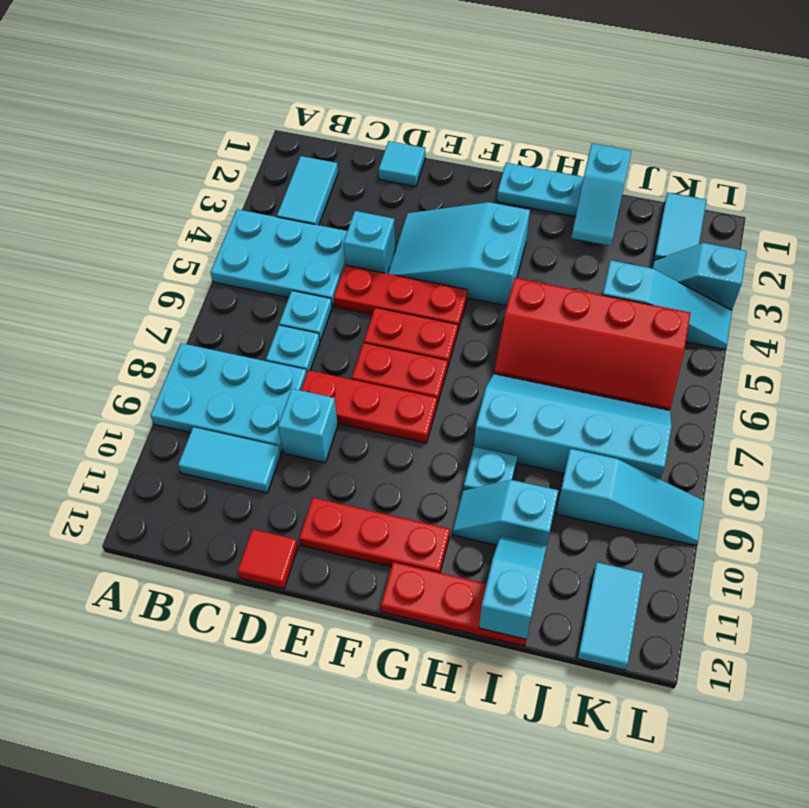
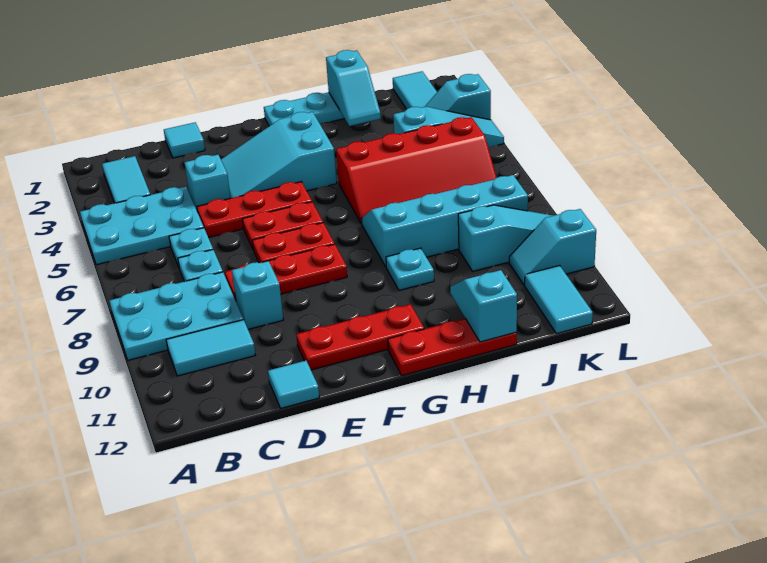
red 1x1 tile [238,529,298,589] -> cyan 1x1 tile [268,361,319,408]
cyan 1x2 slope [452,480,558,546] -> cyan 1x2 slope moved to [509,209,596,285]

